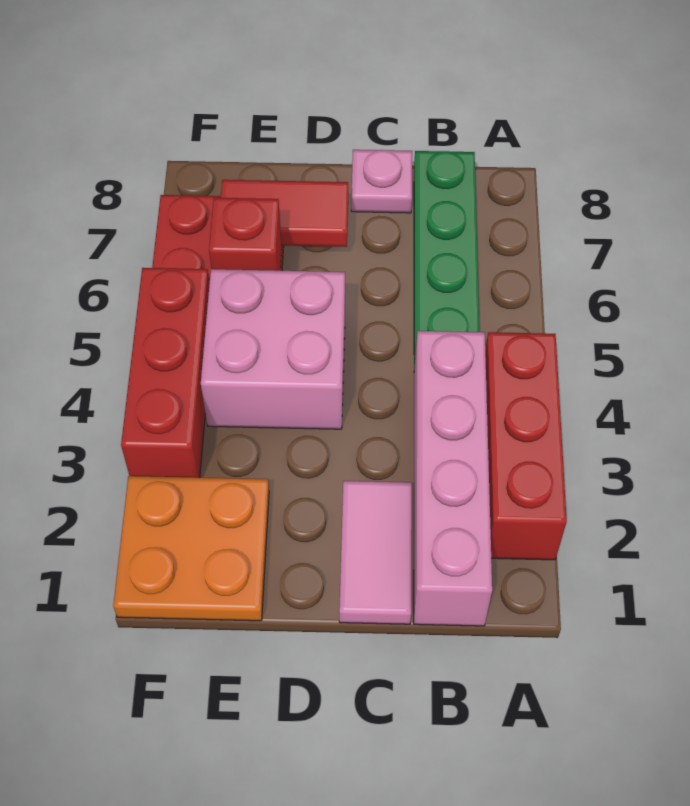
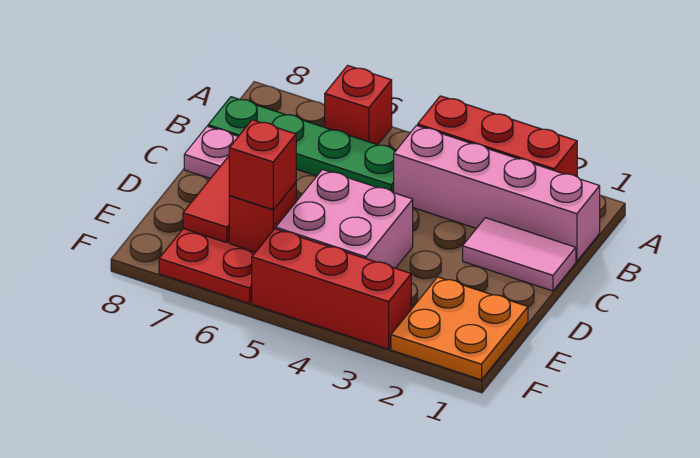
none -> red 1x1 brick [325,65,392,145]
none -> red 1x1 brick [229,120,296,210]

